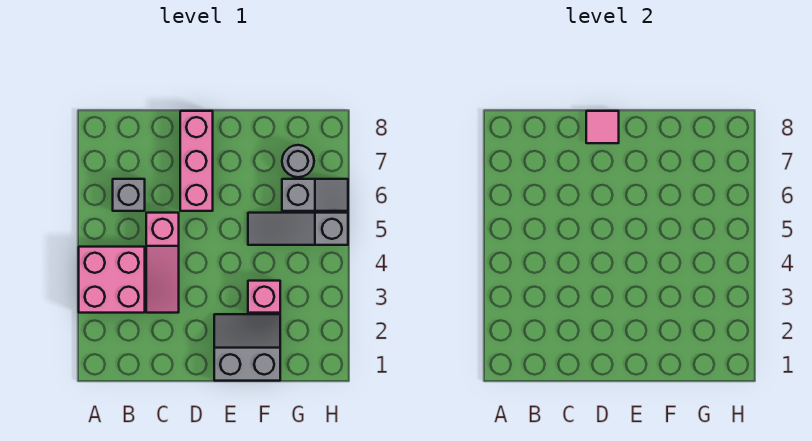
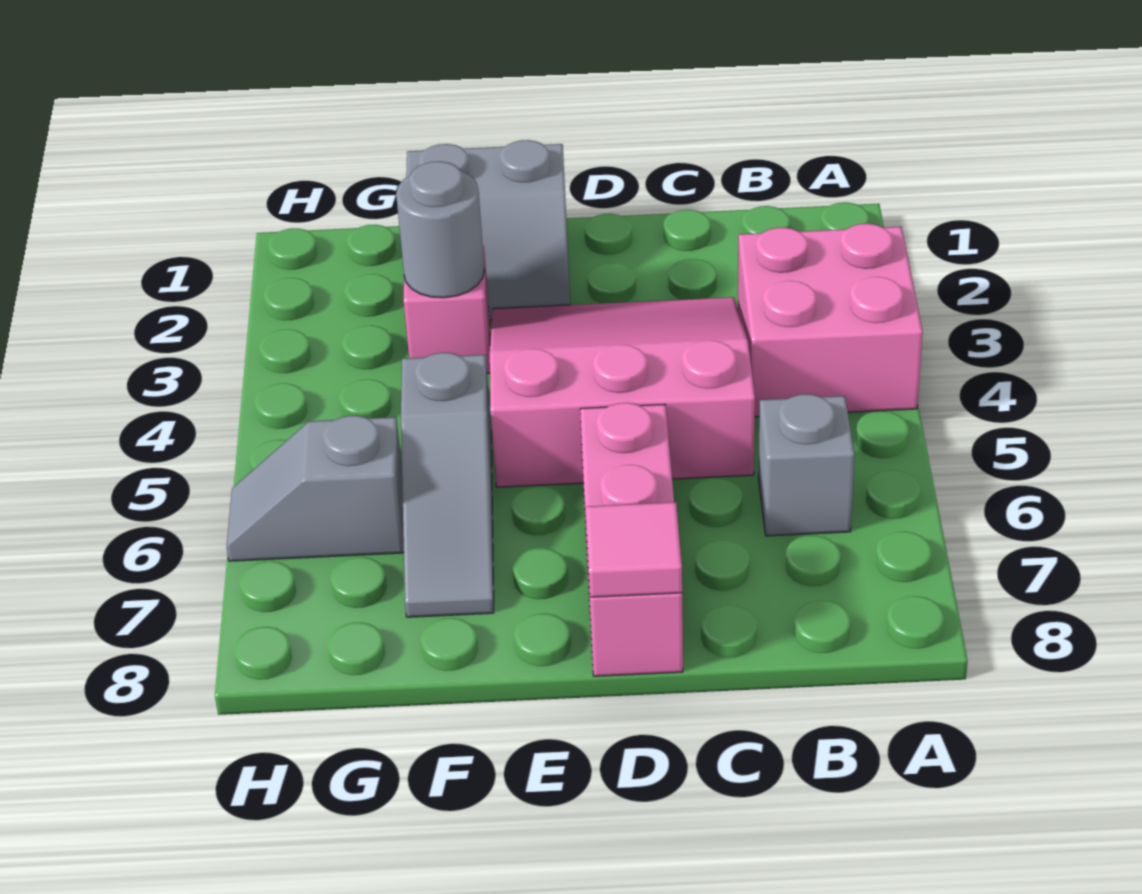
pink 1x3 slope [146,213,179,313] -> pink 3x3 slope [490,297,755,487]
grey 1x3 slope [248,213,348,245] -> grey 1x3 slope turned to [401,353,494,617]
grey 1x1 round brick [282,145,314,177] -> grey 1x1 round brick moved to [396,161,484,298]

